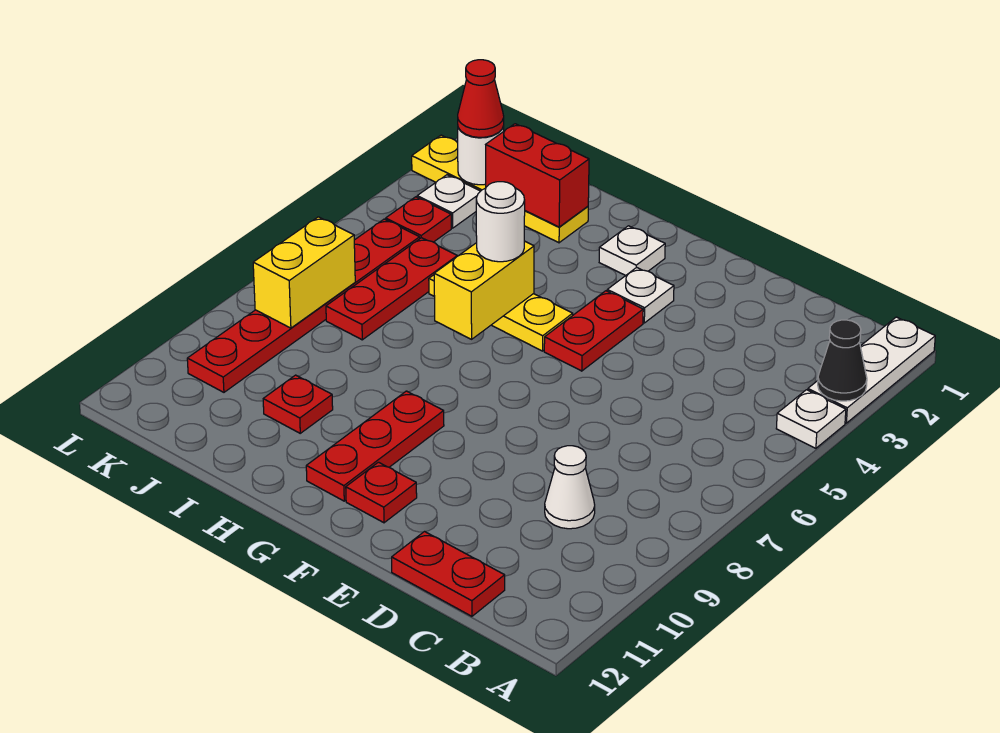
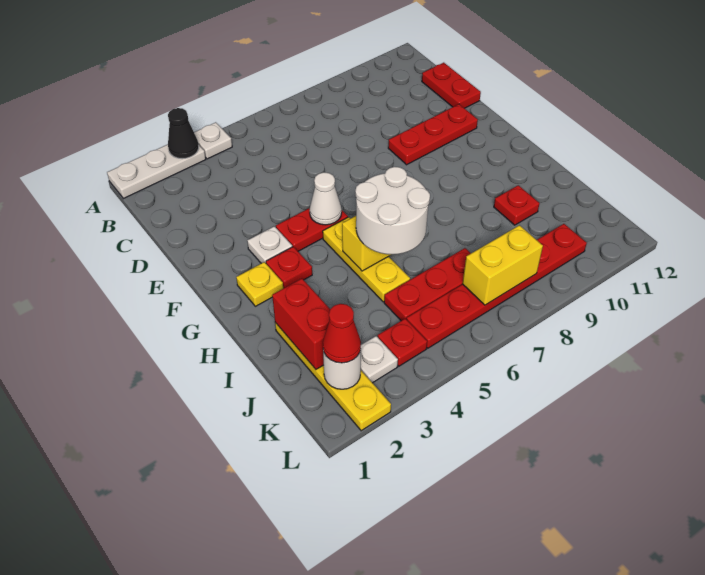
white 1x1 cone [545,446,595,529] -> white 1x1 cone moved to [310,172,342,225]
red 1x1 plate [346,462,417,523] -> red 1x1 plate moved to [266,247,312,288]
white 1x1 plate [599,226,665,276] -> yellow 1x1 plate [236,262,283,306]
red 1x3 plate [306,391,444,501] -> red 1x3 plate moved to [388,104,478,165]
white 1x1 round brick [476,182,525,262] -> white 2x2 round brick [355,167,430,255]

